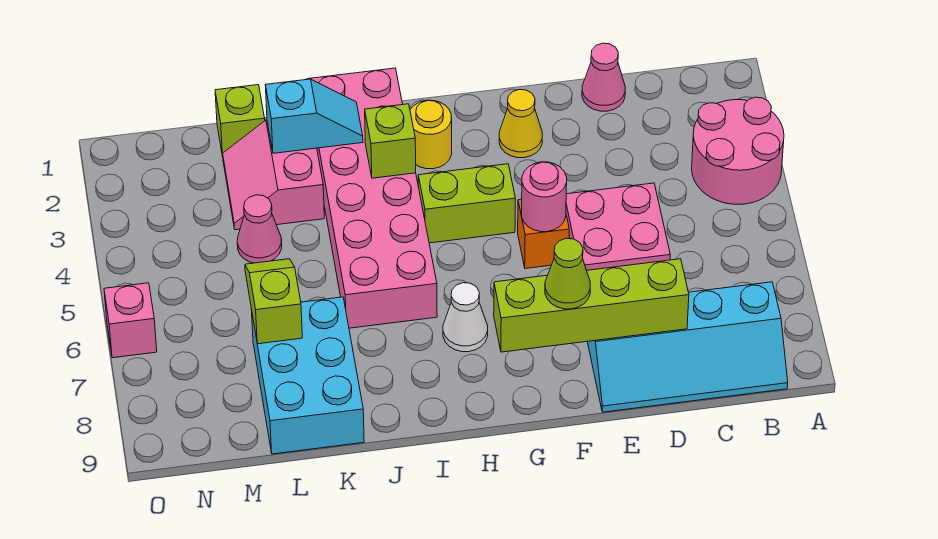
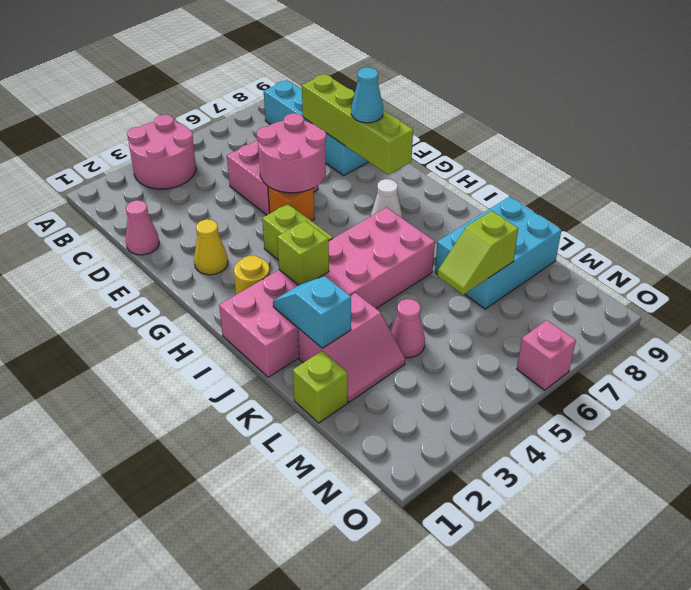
pink 1x1 round brick [522,162,567,232] -> pink 2x2 round brick [257,113,326,193]
lime 1x1 cone [545,238,590,309] -> cyan 1x1 cone [351,67,383,123]

